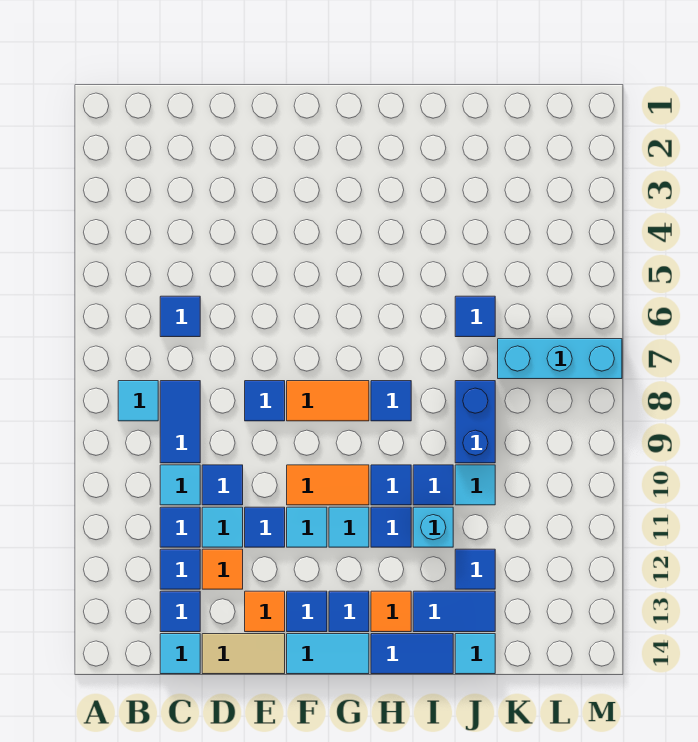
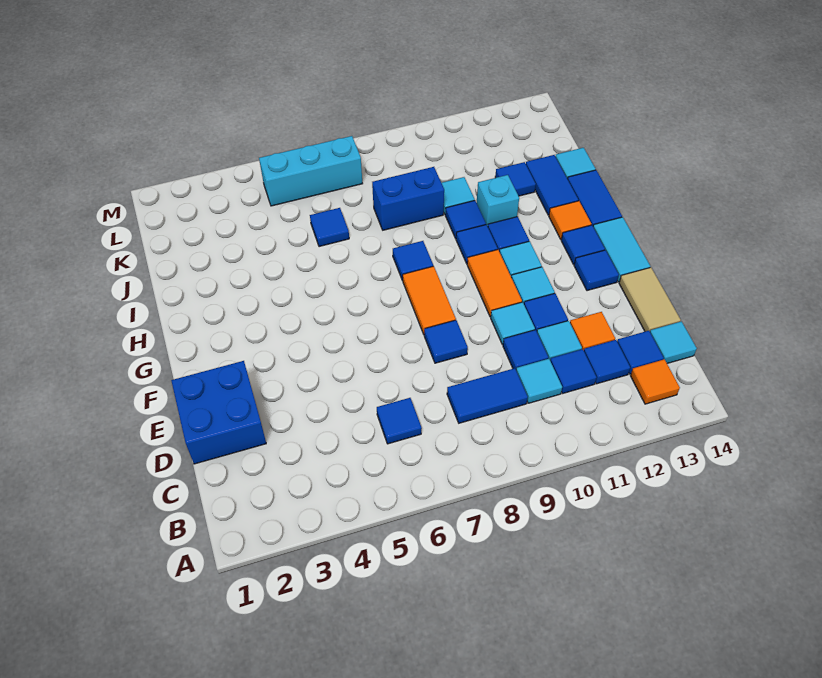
cyan 1x1 tile [118,381,158,421] -> cyan 1x1 tile moved to [491,302,535,345]
none -> blue 2x2 brick [171,361,266,464]
orange 1x1 tile [245,591,285,632] -> orange 1x1 tile moved to [630,359,680,404]
cyan 1x3 brick [498,339,622,379] -> cyan 1x3 brick turned to [259,136,363,206]

